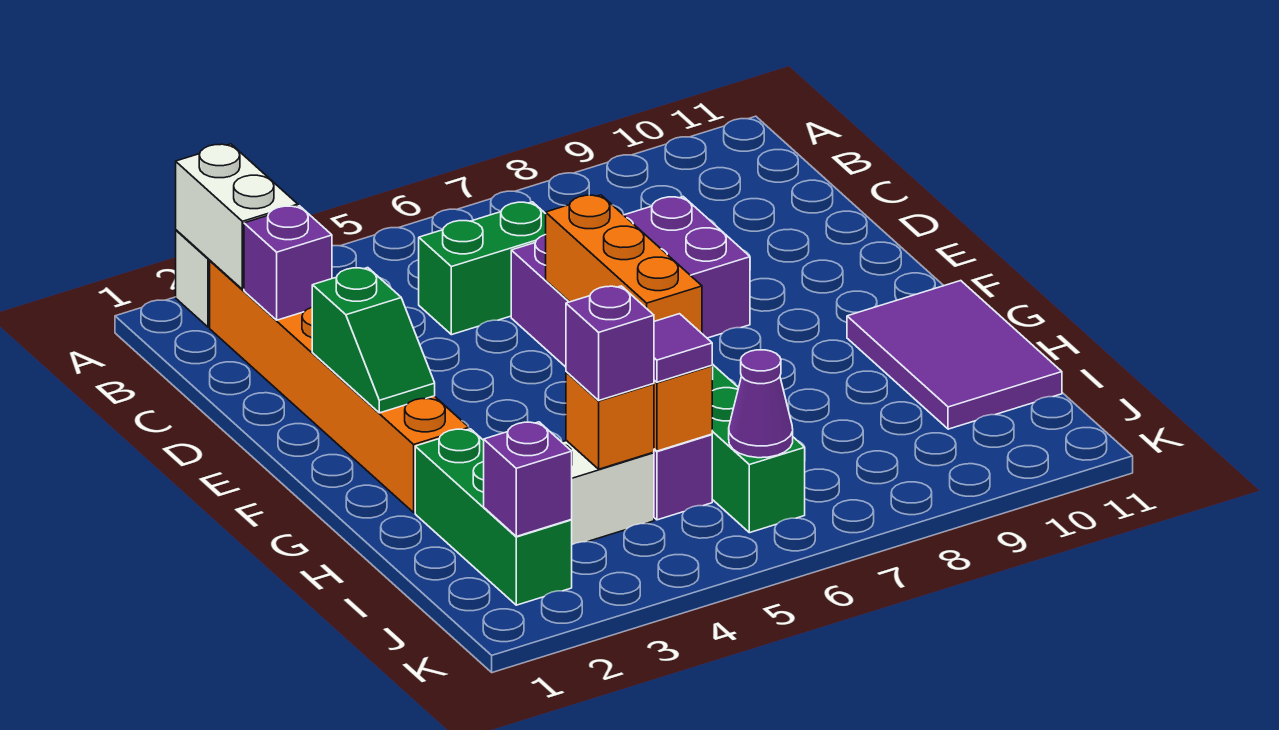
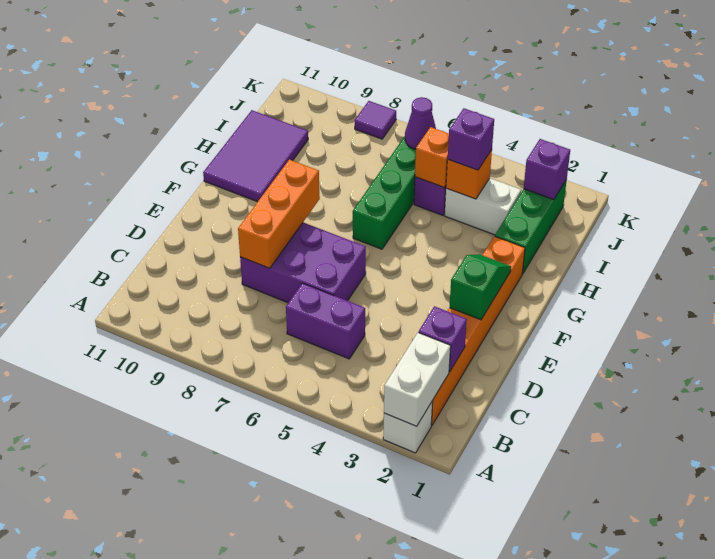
green 1x2 brick [419,202,546,335] -> purple 1x2 brick [286,283,365,359]
orange 1x3 brick [546,195,702,333] -> orange 1x3 brick moved to [238,160,320,268]
purple 1x1 tile [654,314,712,382] -> purple 1x1 tile moved to [355,101,396,139]

